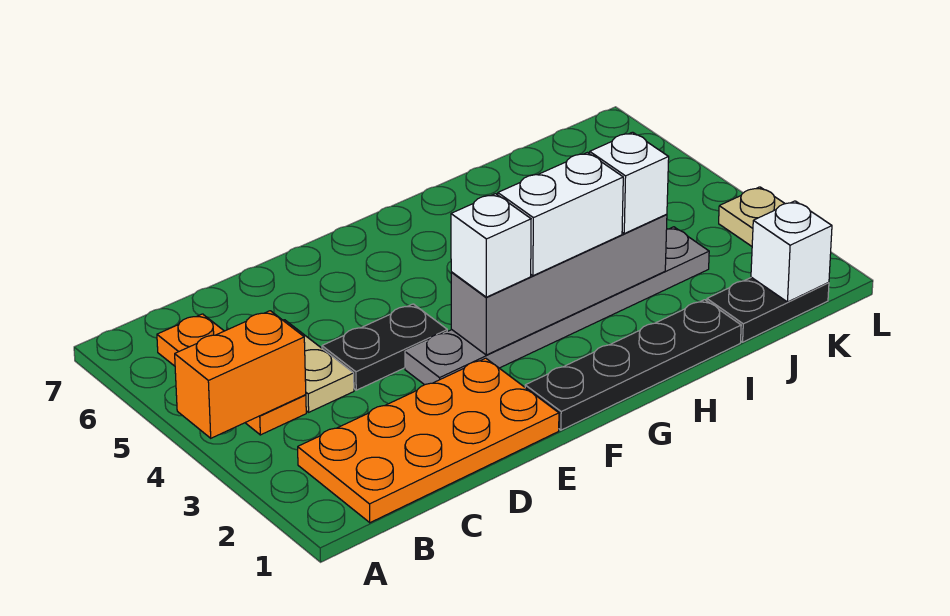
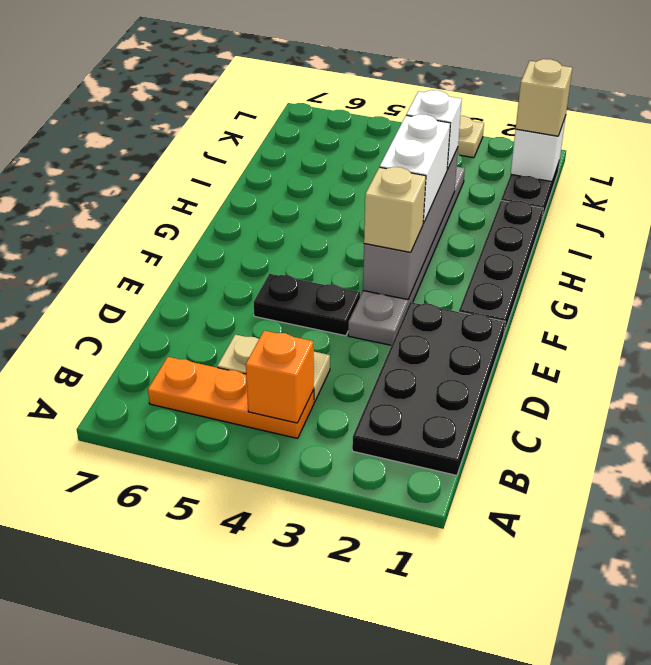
orange 1x2 brick [175,311,306,438] -> orange 1x1 brick [246,331,314,423]
orange 2x4 plate [298,358,559,523] -> black 2x4 plate [352,302,505,475]
black 1x2 plate [322,304,447,390] -> black 1x2 plate turned to [254,274,360,336]
white 1x1 brick [451,194,531,297] -> tan 1x1 brick [364,167,426,252]
none -> tan 1x1 brick [516,59,572,136]

